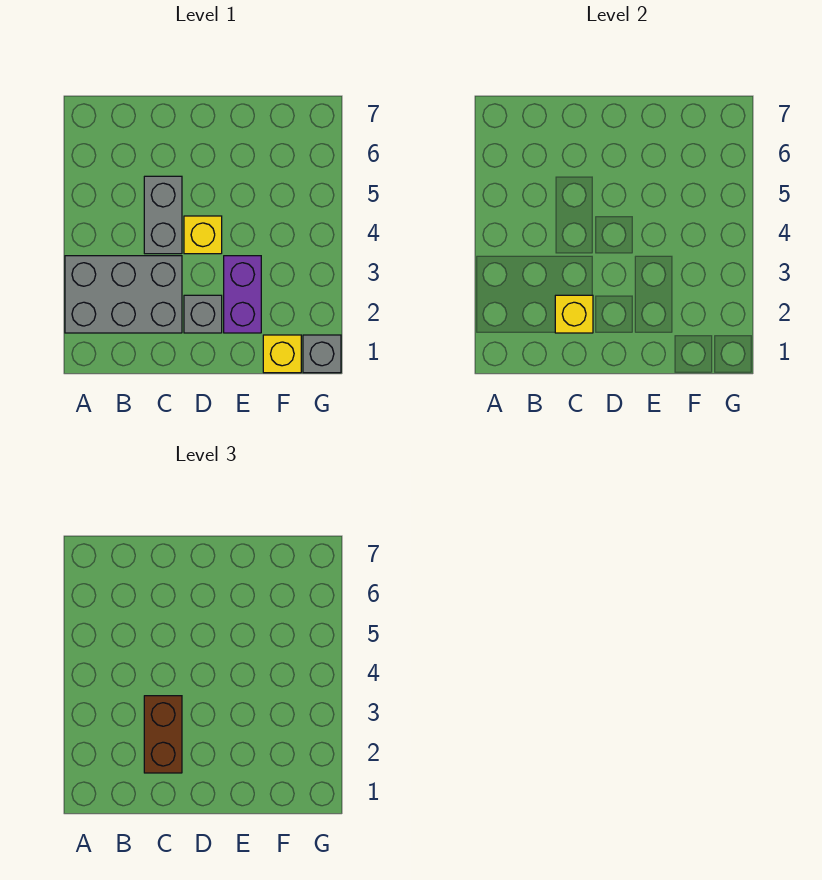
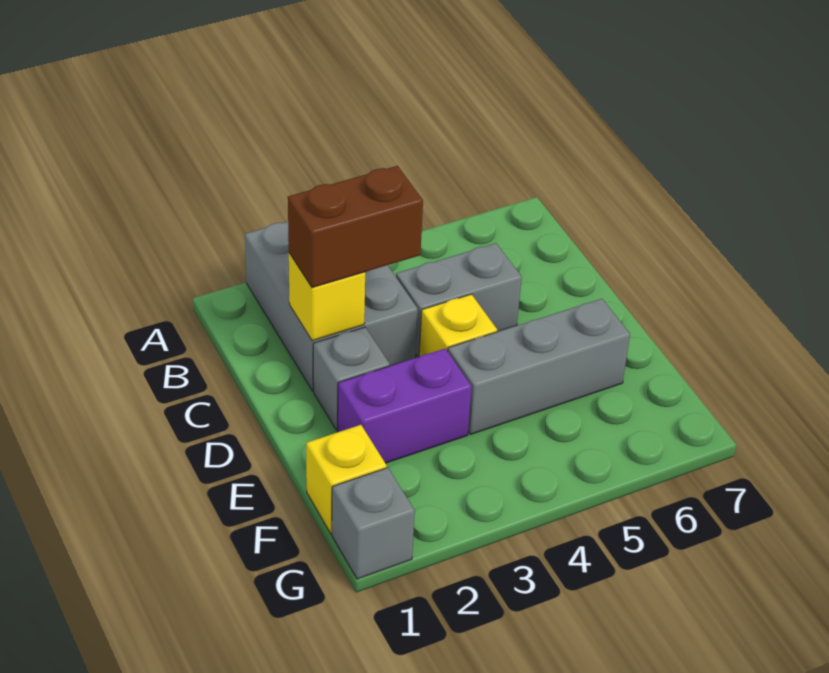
none -> grey 1x3 brick [448,299,630,435]

